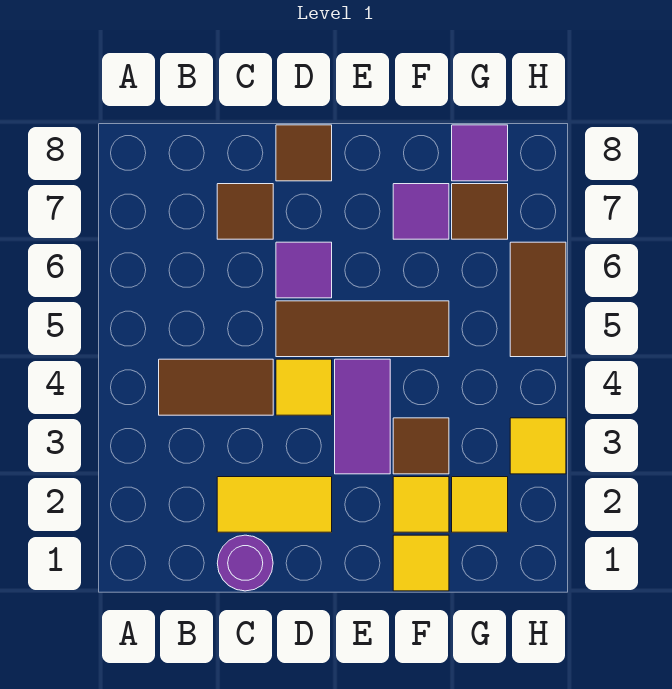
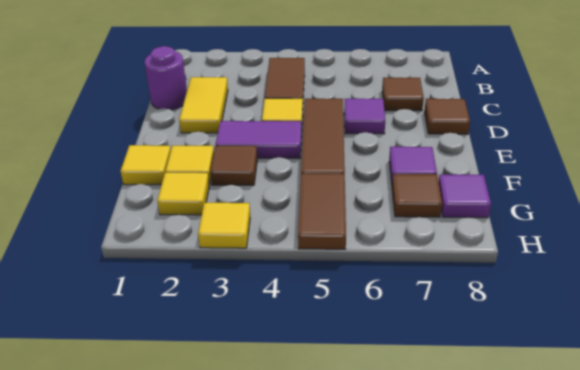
brown 1x2 tile [510,242,566,357] -> brown 1x2 tile turned to [298,174,346,249]

